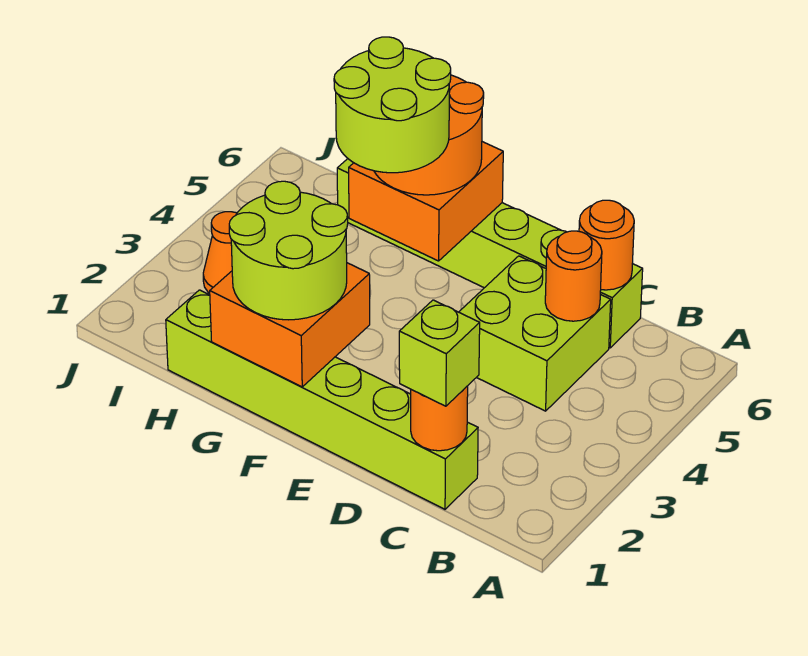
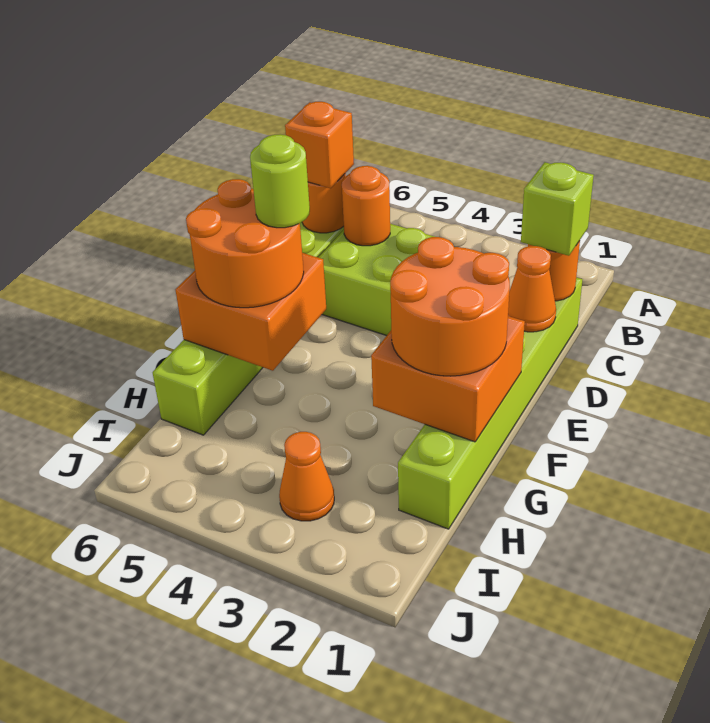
none -> orange 1x1 brick [285,102,354,188]
none -> orange 1x1 cone [508,246,556,332]
lime 2x2 round brick [229,181,348,320] -> orange 2x2 round brick [390,237,510,376]
lime 2x2 round brick [334,37,451,173] -> lime 1x1 round brick [250,134,310,228]

